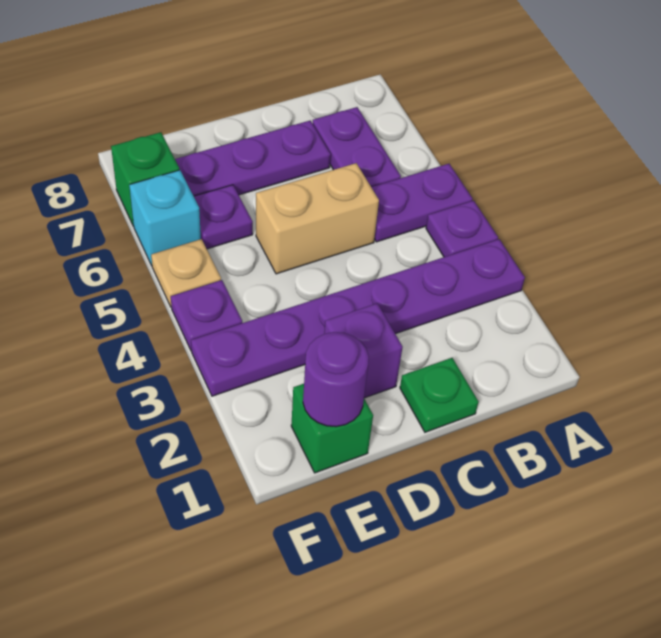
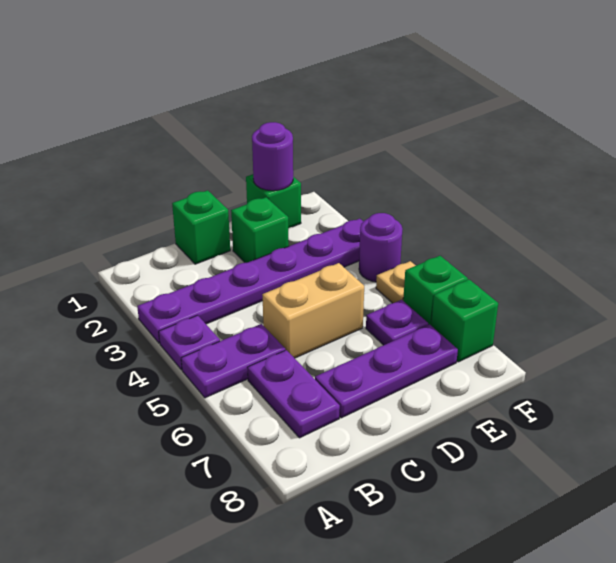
green 1x1 plate [400,358,478,432] -> green 1x1 brick [172,190,230,264]
purple 1x1 brick [324,303,403,398] -> green 1x1 brick [231,197,289,263]
purple 1x1 plate [171,280,242,351] -> purple 1x1 round brick [359,213,402,282]
cyan 1x1 brick [129,170,201,266] -> green 1x1 brick [403,256,468,325]

